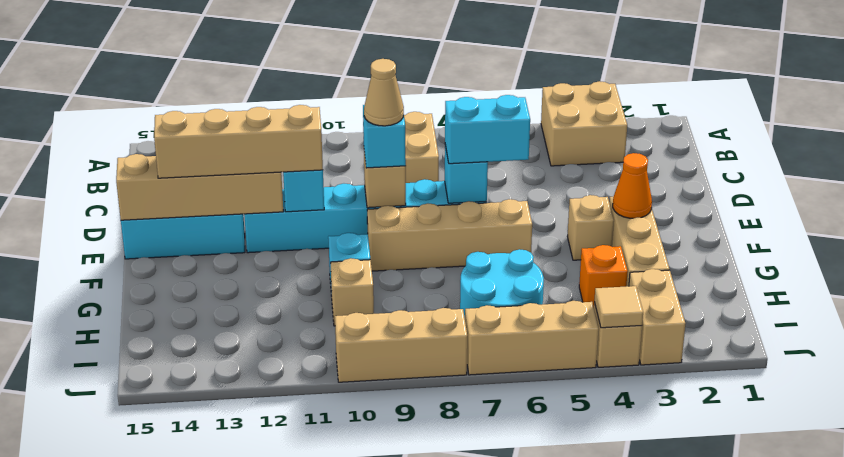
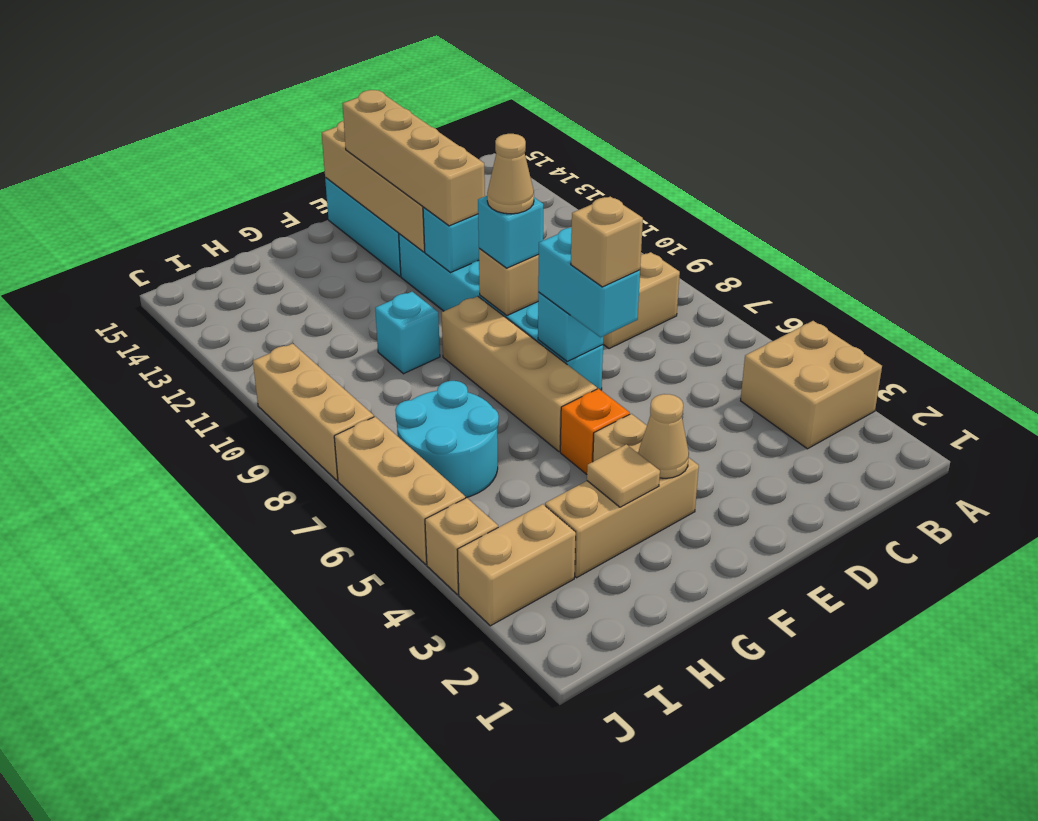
orange 1x1 cone [613,153,652,218] -> tan 1x1 cone [639,394,689,478]
orange 1x1 brick [579,245,628,307] -> orange 1x1 brick moved to [560,389,630,474]
tan 1x1 brick [331,258,374,326] -> tan 1x1 brick moved to [571,196,643,287]
tan 1x1 tile [594,286,643,328] -> tan 1x1 tile moved to [587,444,660,507]

